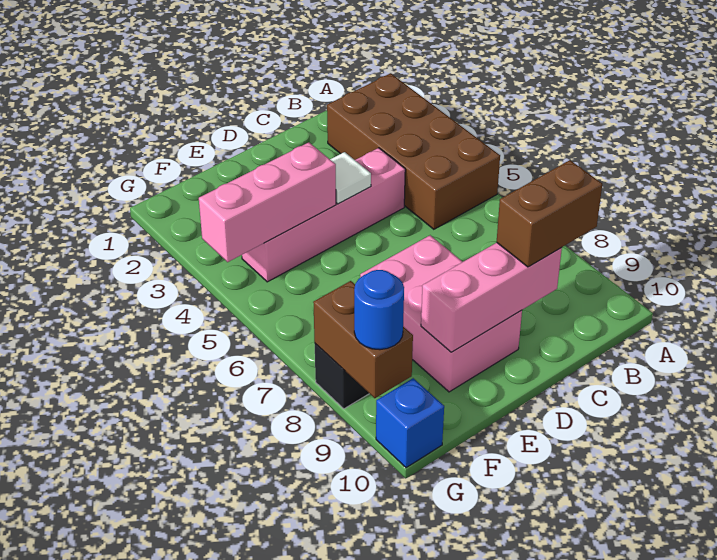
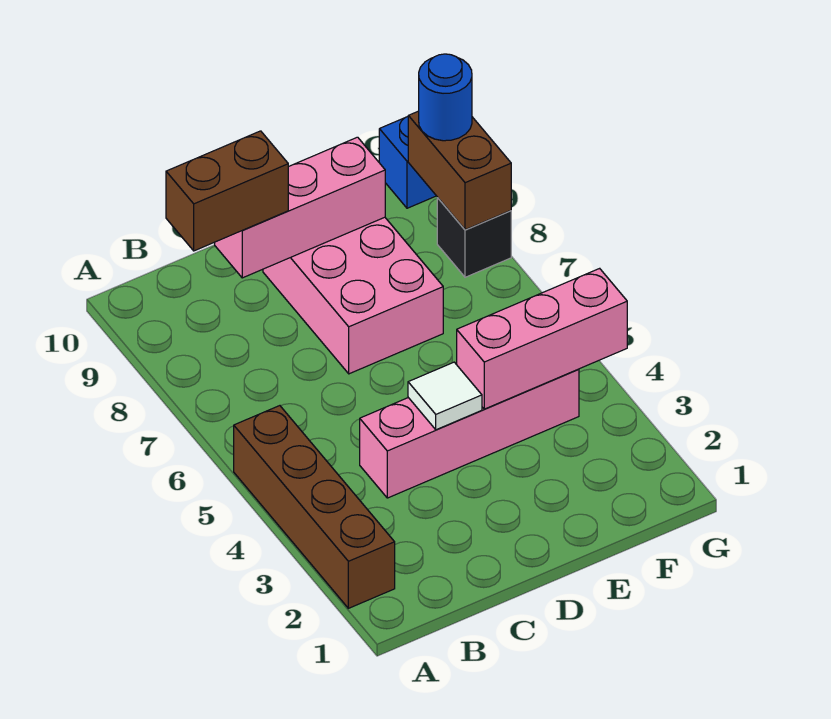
brown 2x4 brick [327,73,500,229] -> brown 1x4 brick [234,406,395,608]

